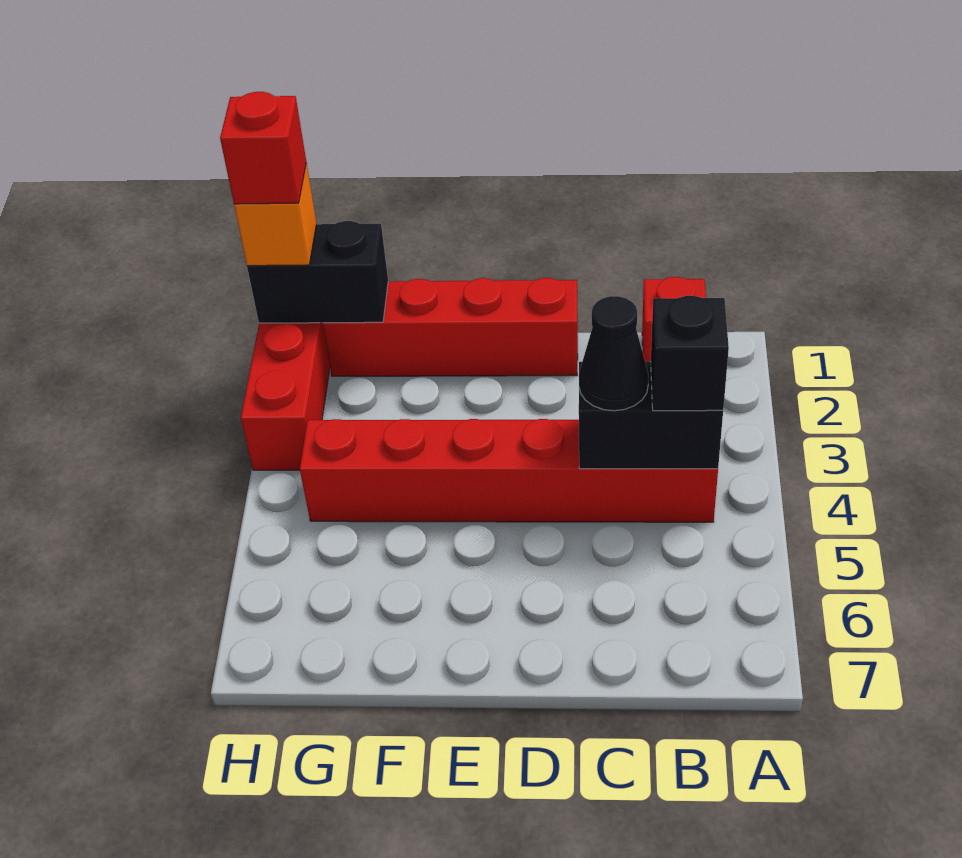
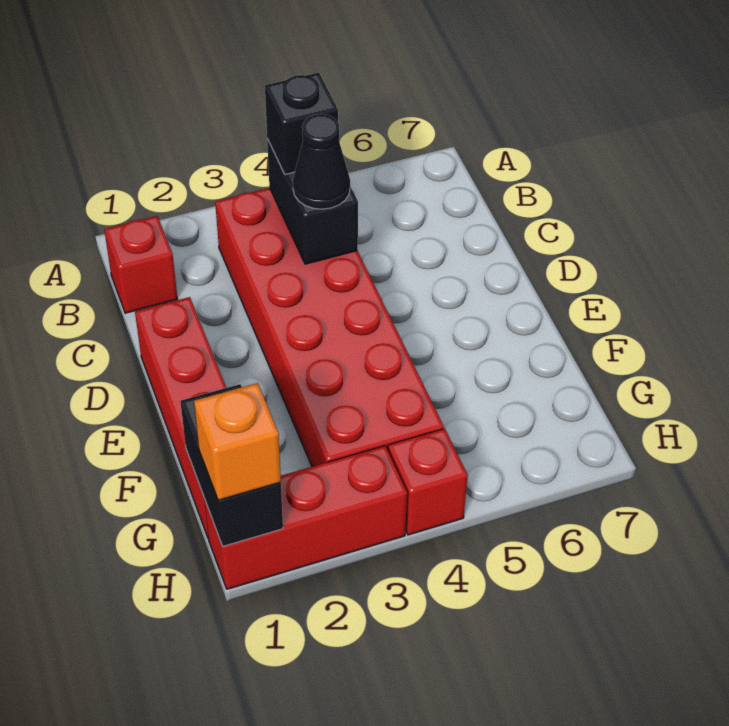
red 1x6 brick [300,419,718,522] -> red 2x6 brick [215,188,444,467]
red 1x1 brick [220,92,306,204] -> red 1x1 brick moved to [388,429,468,535]

